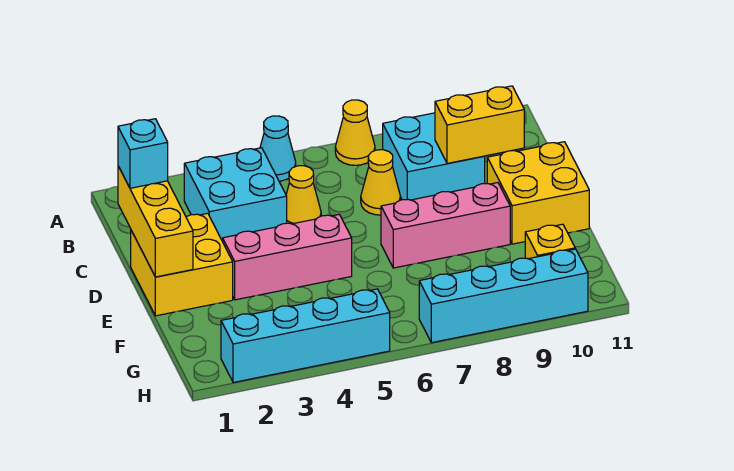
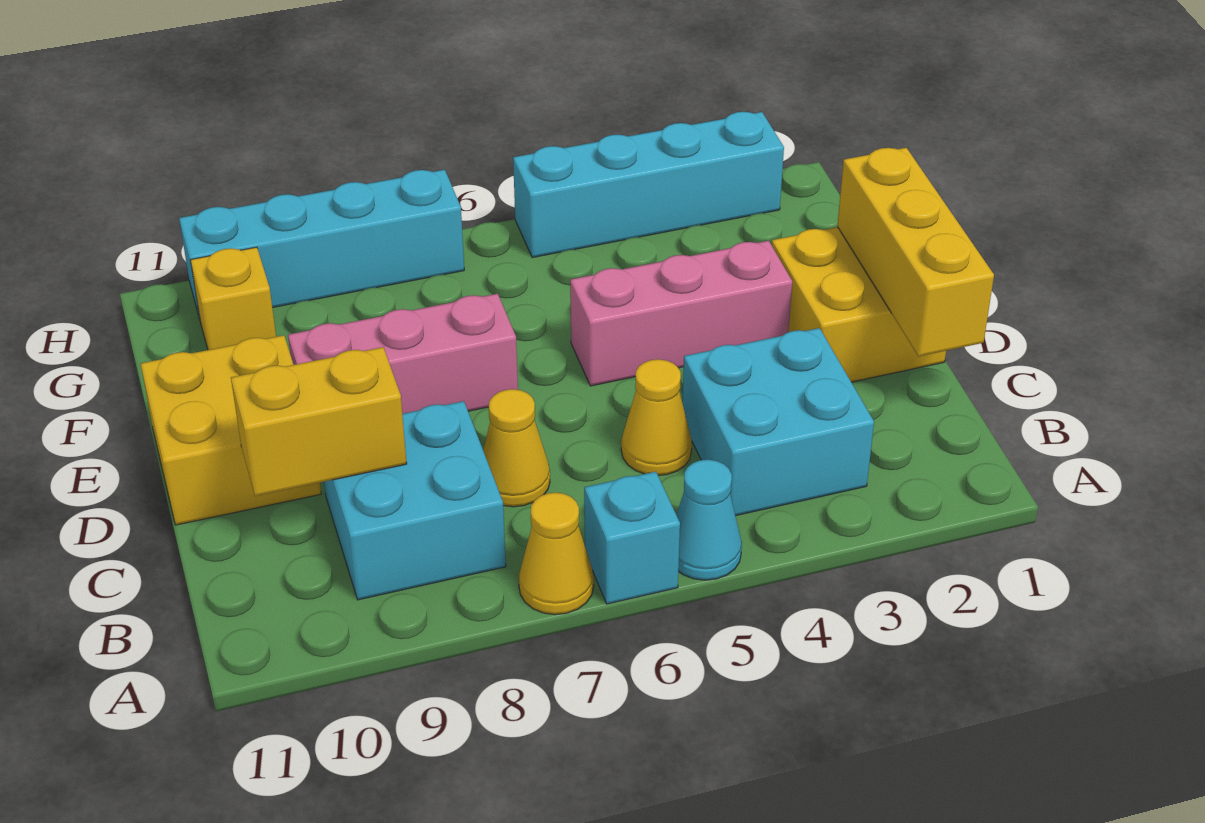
cyan 1x1 brick [118,119,168,188] -> cyan 1x1 brick moved to [584,472,680,604]

